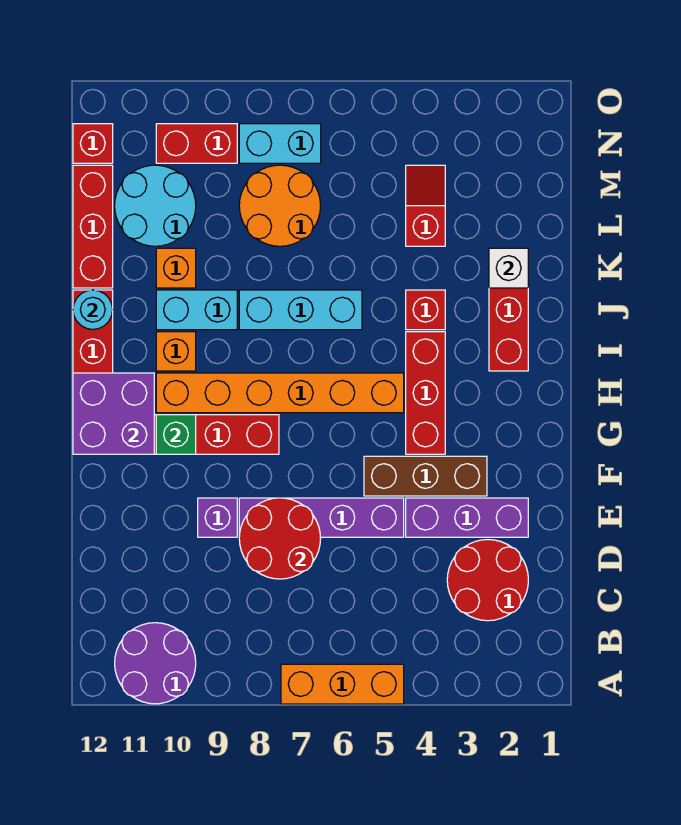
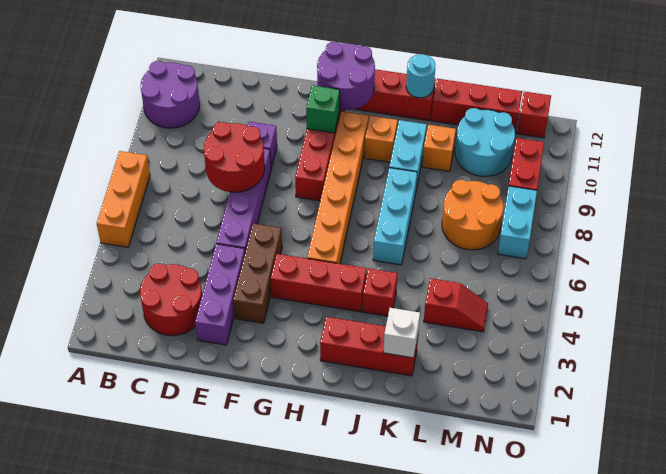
purple 2x2 brick [73,373,154,454] -> purple 2x2 round brick [317,42,375,110]

